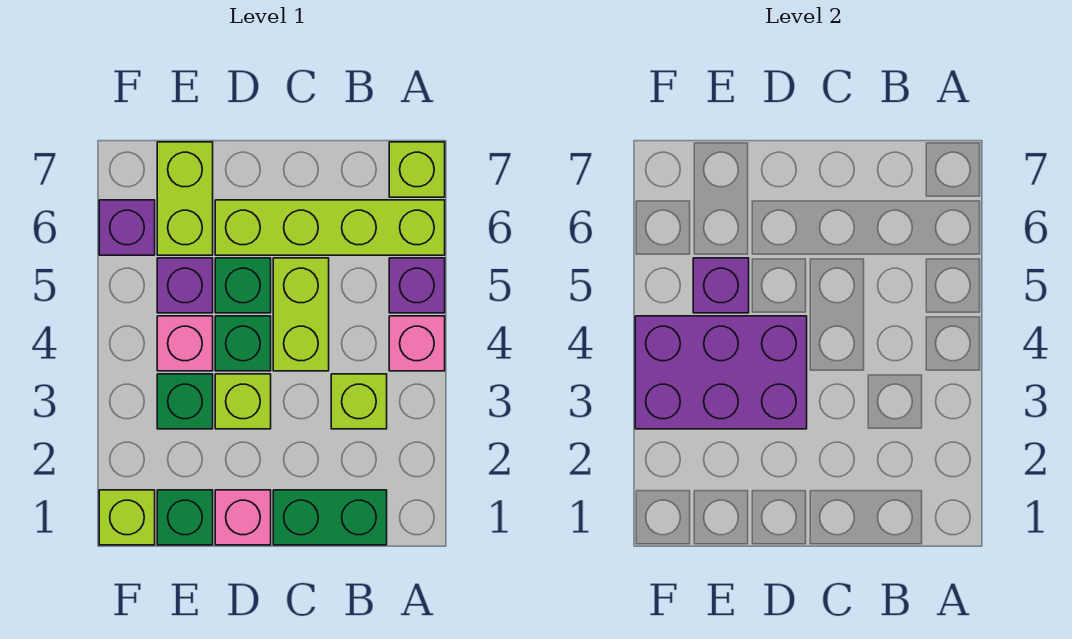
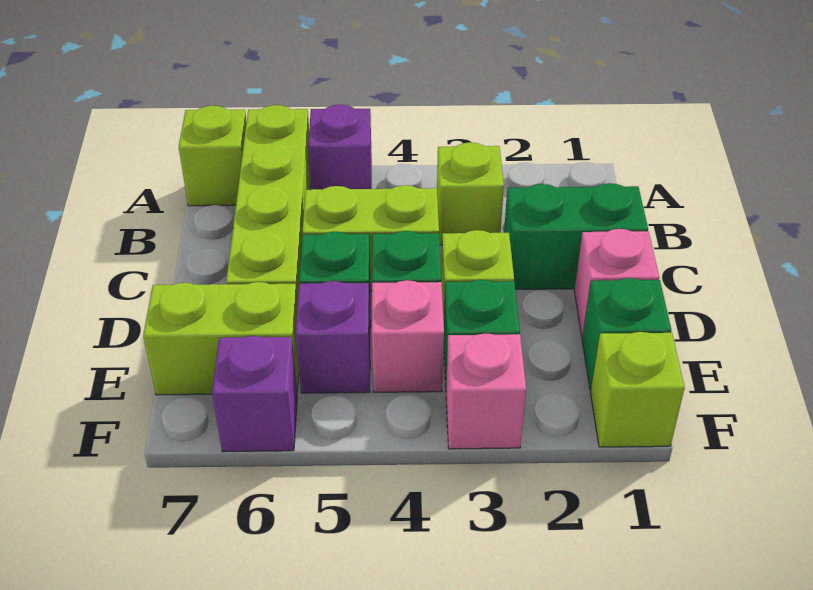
pink 1x1 brick [389,316,445,371] -> pink 1x1 brick moved to [446,333,526,449]
green 1x2 brick [273,490,387,545] -> green 1x2 brick turned to [504,183,648,289]
purple 2x3 brick [635,316,807,429] -> none
purple 1x1 brick [693,258,749,313] -> none

